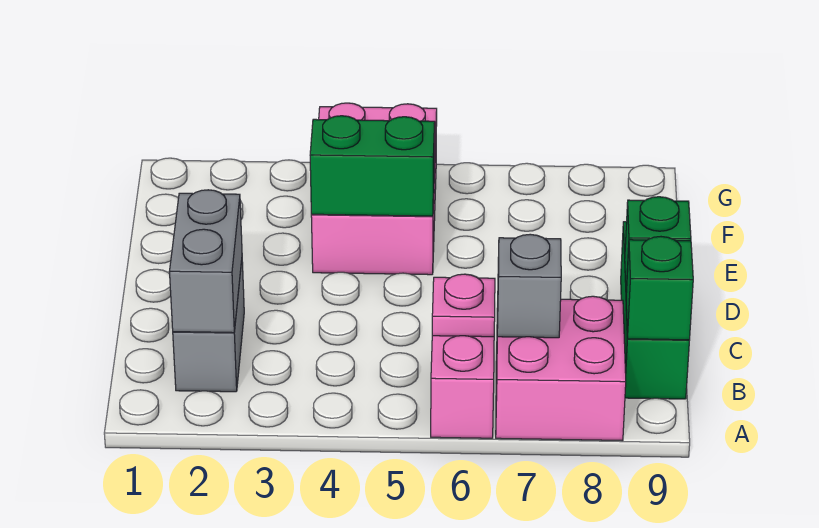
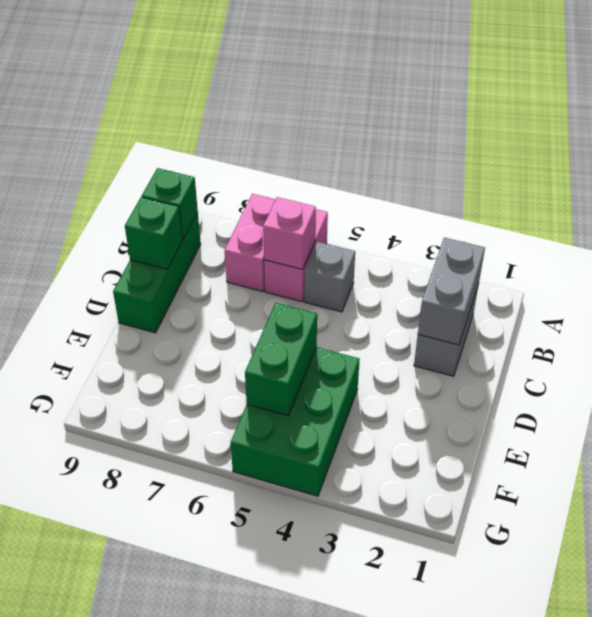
pink 2x2 brick [496,296,626,441] -> pink 1x2 brick [225,194,275,292]
pink 1x1 plate [432,274,495,337] -> pink 1x1 brick [263,197,316,269]
grey 1x1 brick [497,234,561,338] -> grey 1x1 brick moved to [304,242,355,312]
pink 2x3 brick [311,103,437,275] -> green 2x3 brick [231,347,360,496]
green 1x2 brick [310,116,435,216] -> green 1x2 brick turned to [245,303,317,416]

